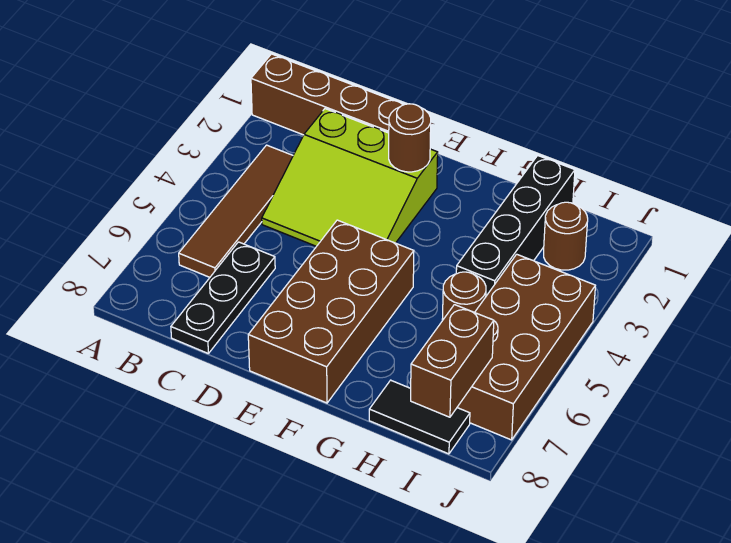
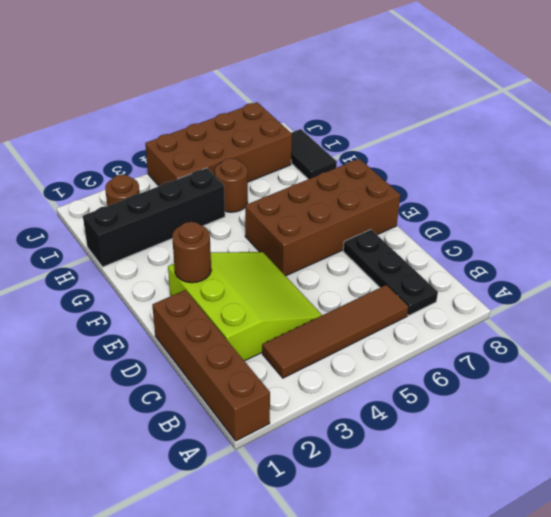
black 1x3 plate [171,242,275,353] -> black 1x3 plate turned to [343,230,438,315]
brown 1x2 brick [411,305,494,417] -> none

